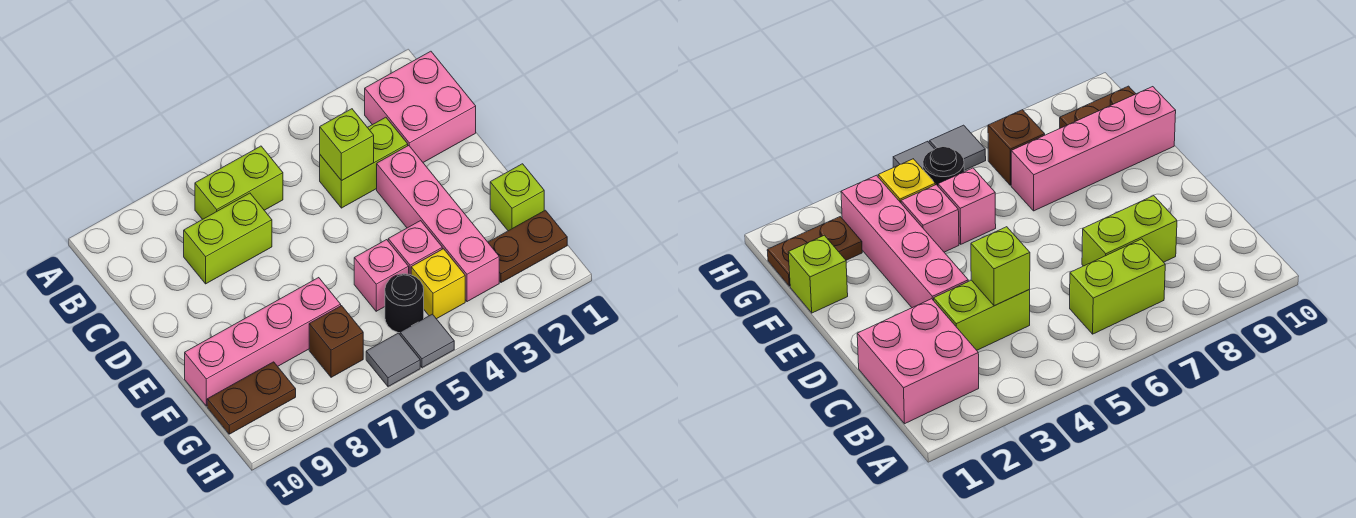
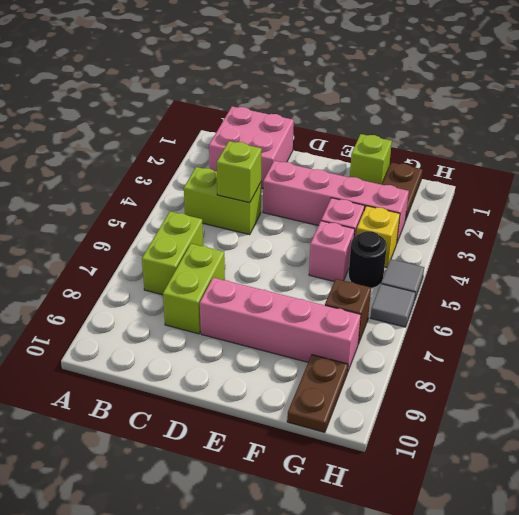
lime 1x2 brick [320,117,408,208] -> lime 1x2 brick turned to [184,167,261,235]
pink 1x4 brick [185,278,341,406] -> pink 1x4 brick turned to [200,278,361,372]

